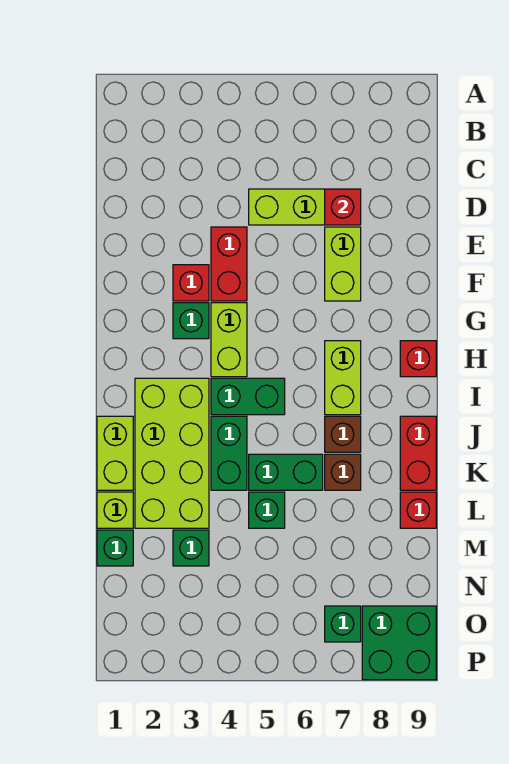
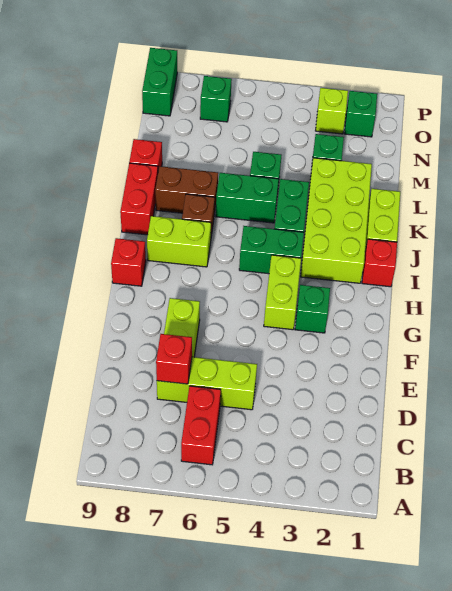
red 1x2 brick [211,227,247,301] -> red 1x2 brick moved to [181,386,221,465]
red 1x1 brick [173,265,209,301] -> red 1x1 brick moved to [362,239,397,287]
lime 1x2 brick [325,341,361,415] -> lime 1x2 brick turned to [147,216,211,267]
brown 1x1 brick [325,454,361,490] -> brown 1x2 brick [155,166,218,215]
lime 1x1 brick [97,492,133,528] -> lime 1x1 brick moved to [316,88,348,134]
green 1x1 brick [97,530,133,566] -> green 1x1 brick moved to [344,91,377,137]
green 2x2 brick [362,606,436,680] -> green 1x2 brick [142,48,177,116]

